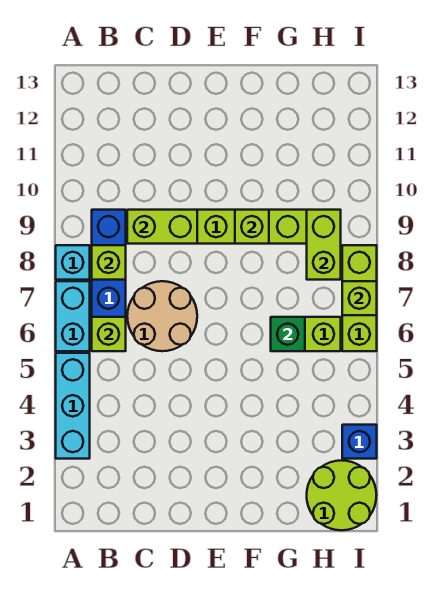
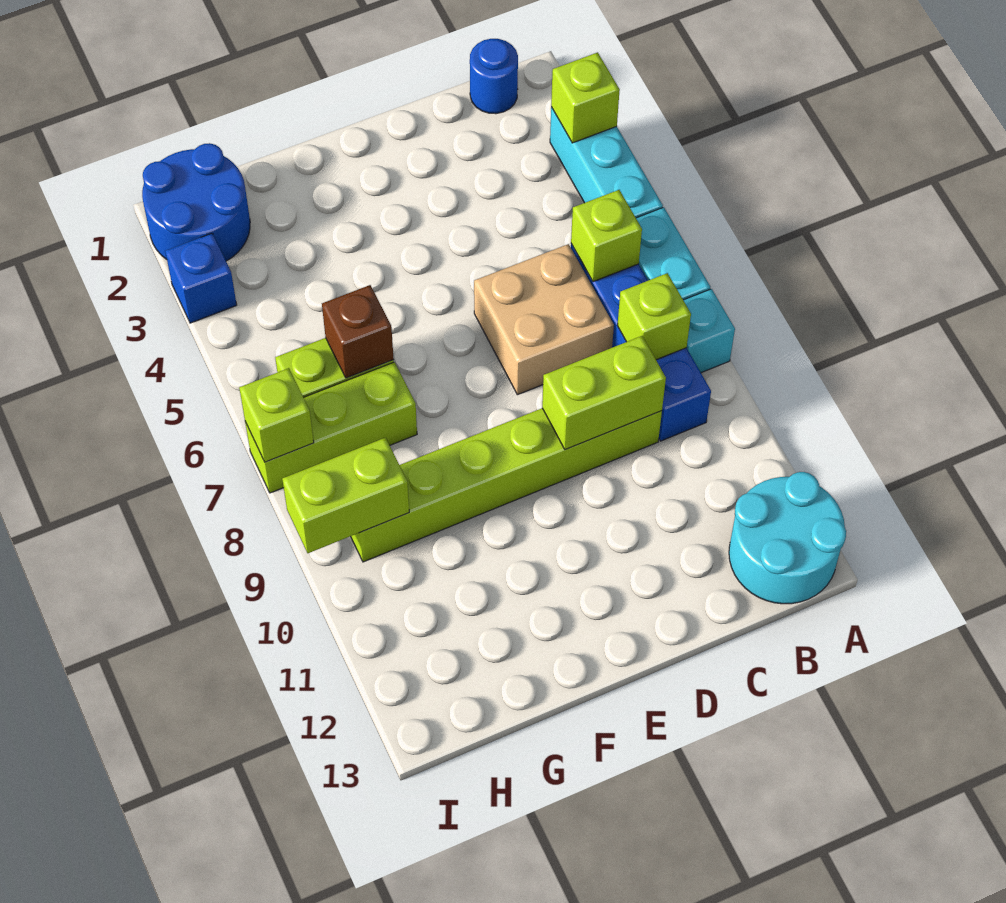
none -> cyan 2x2 round brick [729,472,846,604]
none -> blue 1x1 round brick [470,39,518,114]
tan 2x2 round brick [127,281,197,351] -> tan 2x2 brick [474,244,614,395]
lime 1x1 brick [235,210,269,244] -> lime 1x1 brick moved to [551,52,620,143]
green 1x1 brick [271,317,305,351] -> brown 1x1 brick [322,285,394,378]
lime 2x2 round brick [307,460,376,530] -> blue 2x2 round brick [142,143,250,261]
lime 1x2 brick [307,210,341,280] -> lime 1x2 brick turned to [282,438,409,553]
lime 1x3 brick [342,245,377,351] -> lime 1x3 brick turned to [245,362,417,493]

